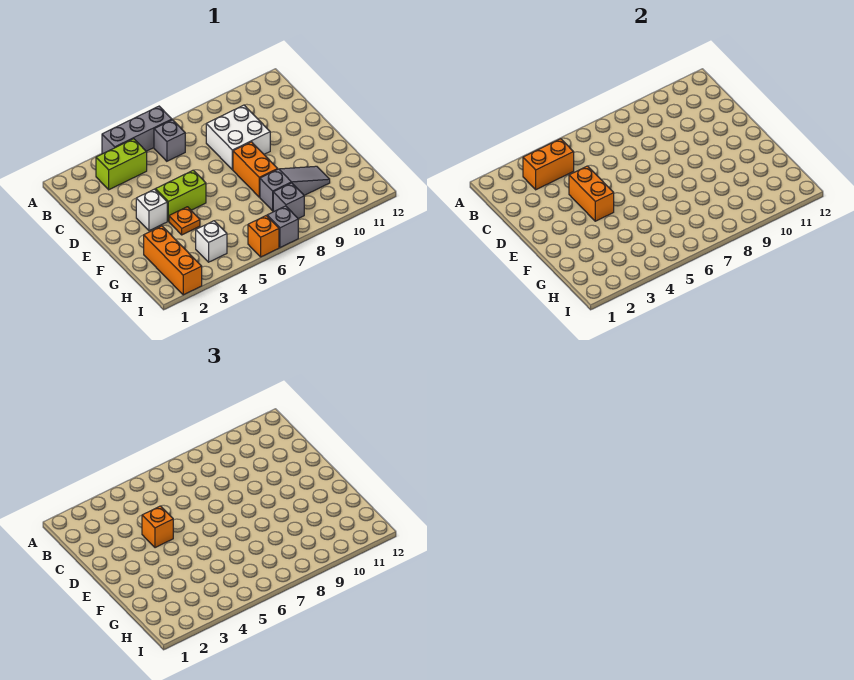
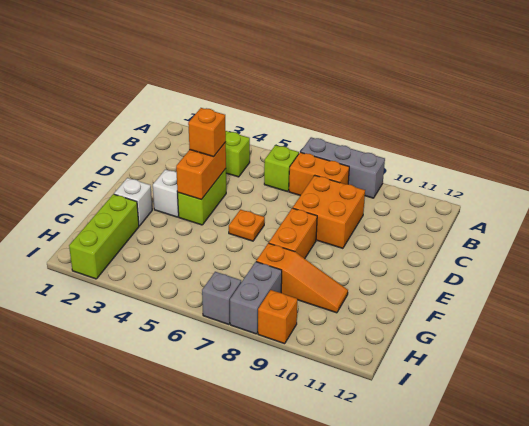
grey 1x3 brick [102,106,172,154] -> grey 1x3 brick moved to [301,137,385,198]
orange 1x2 brick [523,139,574,190] -> orange 1x2 brick moved to [289,152,349,196]
grey 1x1 brick [154,120,185,161] -> lime 1x1 brick [264,145,299,192]
white 2x2 brick [206,105,270,170] -> orange 2x2 brick [293,175,365,248]
lime 1x2 brick [156,170,206,221] -> lime 1x2 brick turned to [178,169,226,225]
orange 1x1 plate [169,207,200,235] -> orange 1x1 plate moved to [229,210,265,241]
orange 1x3 brick [144,226,202,295] -> lime 1x3 brick [69,194,139,279]
grey 1x3 slope [260,166,330,211] -> orange 1x3 slope [256,243,348,313]
white 1x1 brick [196,221,227,262] -> white 1x1 brick moved to [114,178,152,226]
grey 1x1 brick [273,183,304,219] -> grey 1x2 brick [230,262,282,334]
orange 1x1 brick [248,216,279,257] -> orange 1x1 brick moved to [258,290,298,344]

